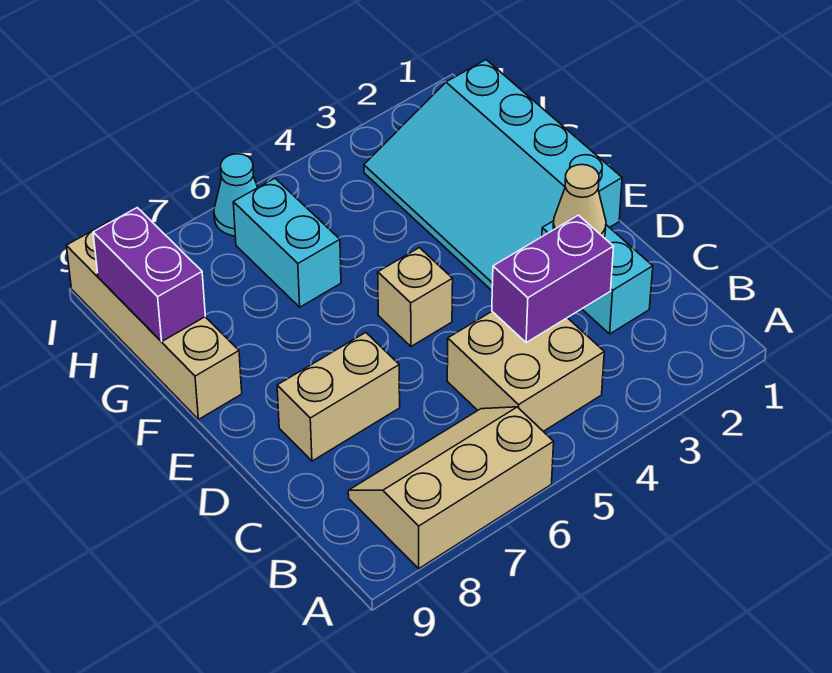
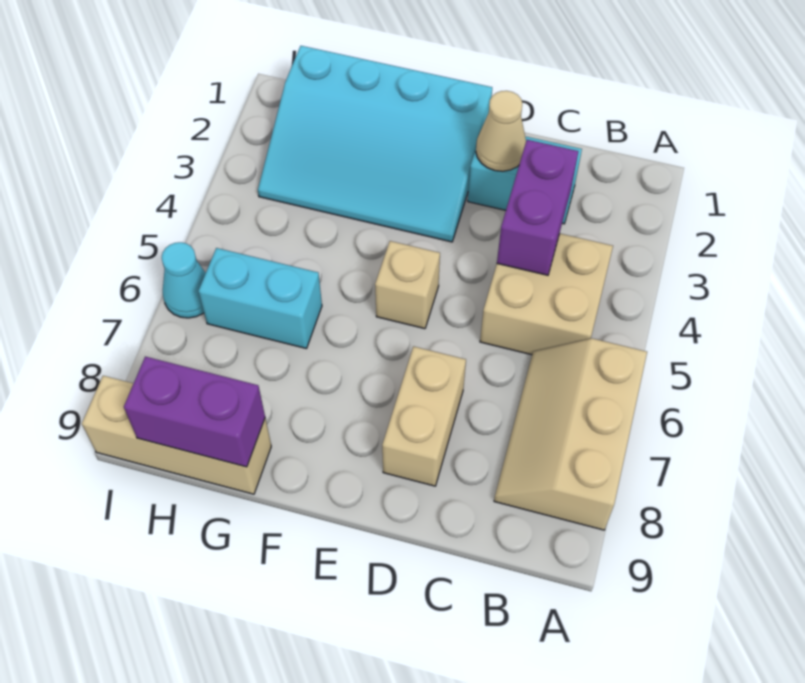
tan 1x4 brick [66,221,242,419] -> tan 1x3 brick [82,376,271,494]

